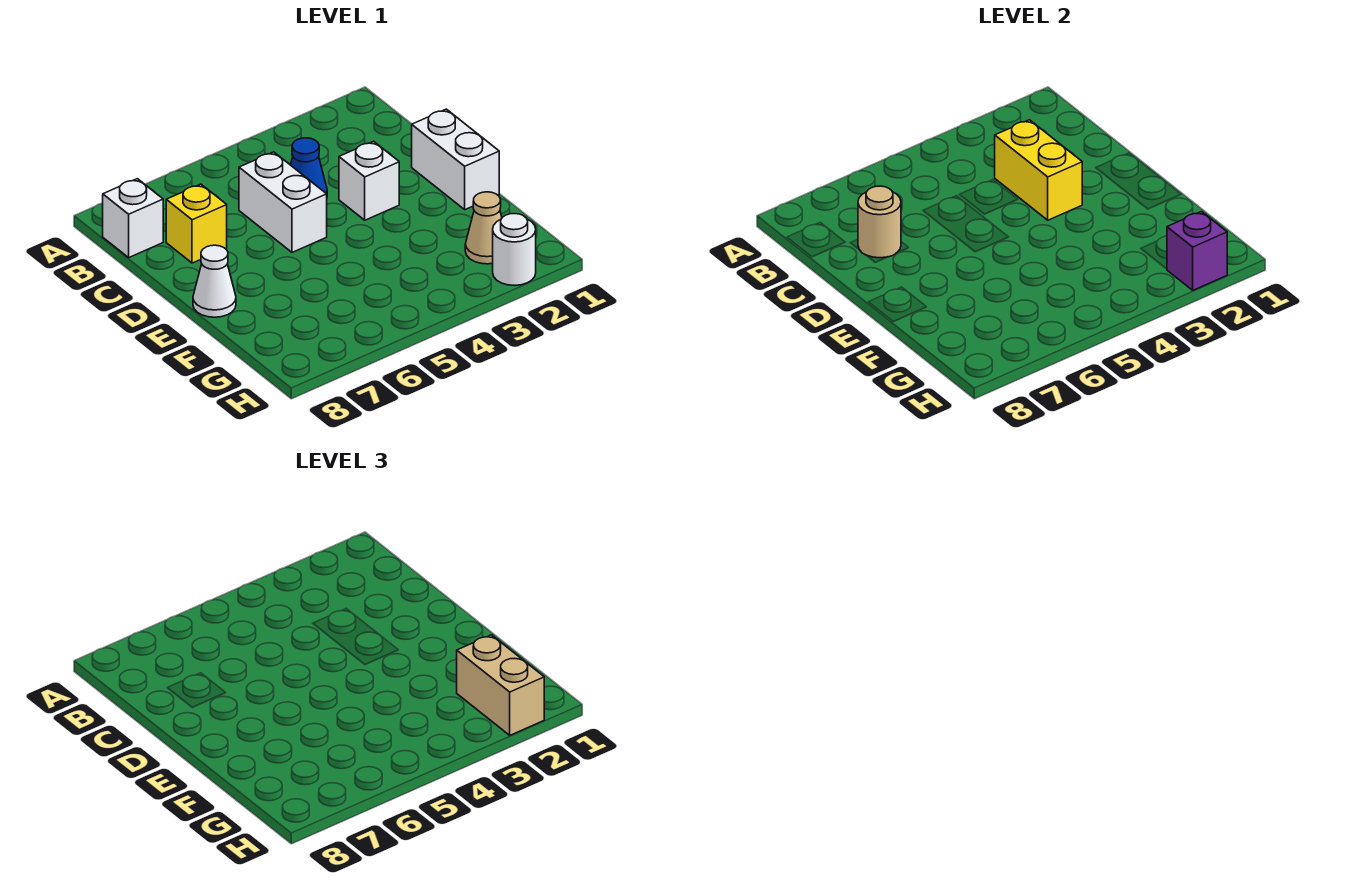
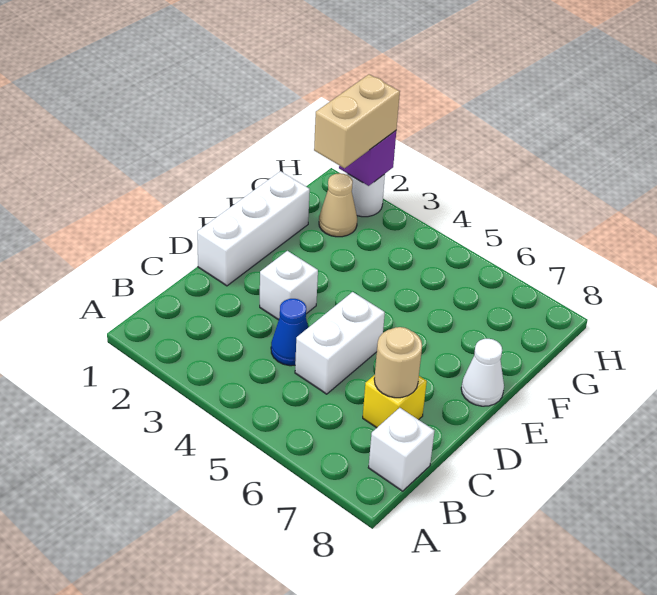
yellow 1x2 brick [995,120,1082,220] -> none
white 1x2 brick [412,109,499,210] -> white 1x3 brick [197,171,310,286]

